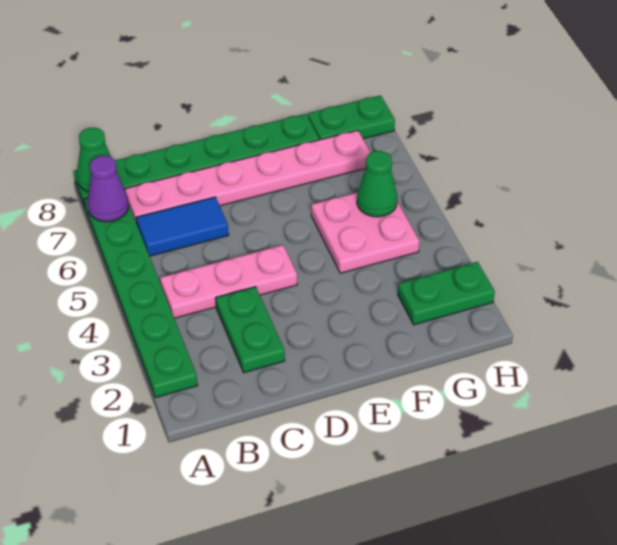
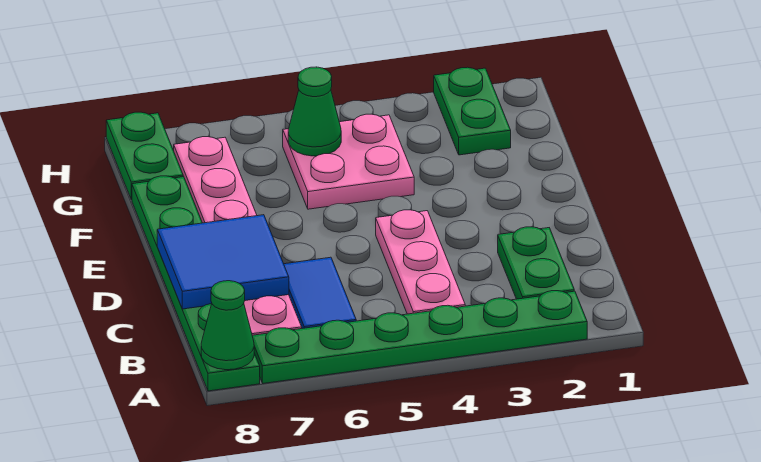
purple 1x1 cone [87,156,129,222] -> none
green 1x2 plate [216,287,285,373] -> green 1x2 plate turned to [498,227,574,299]
none -> blue 2x2 tile [157,215,289,309]

